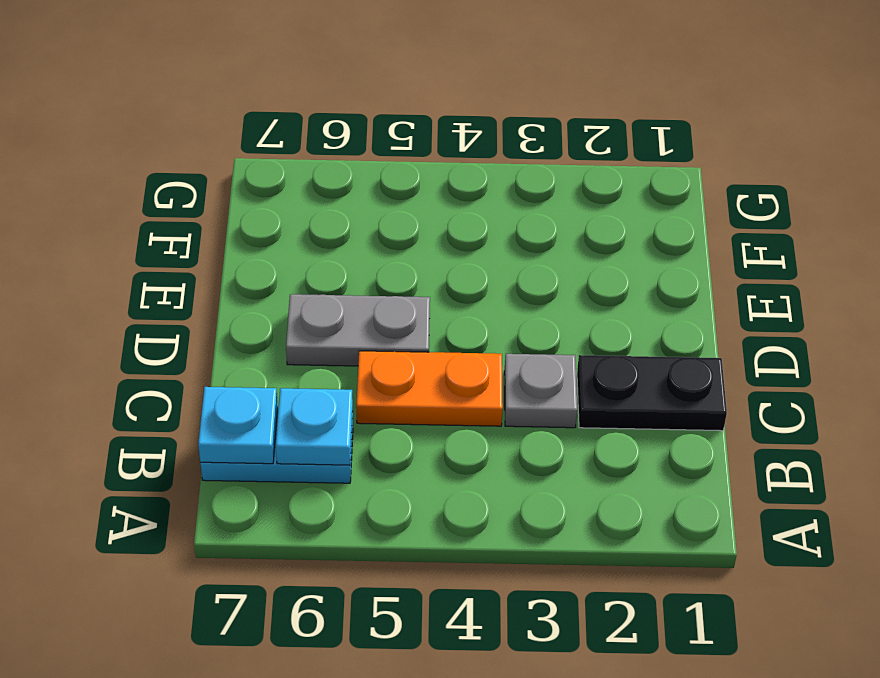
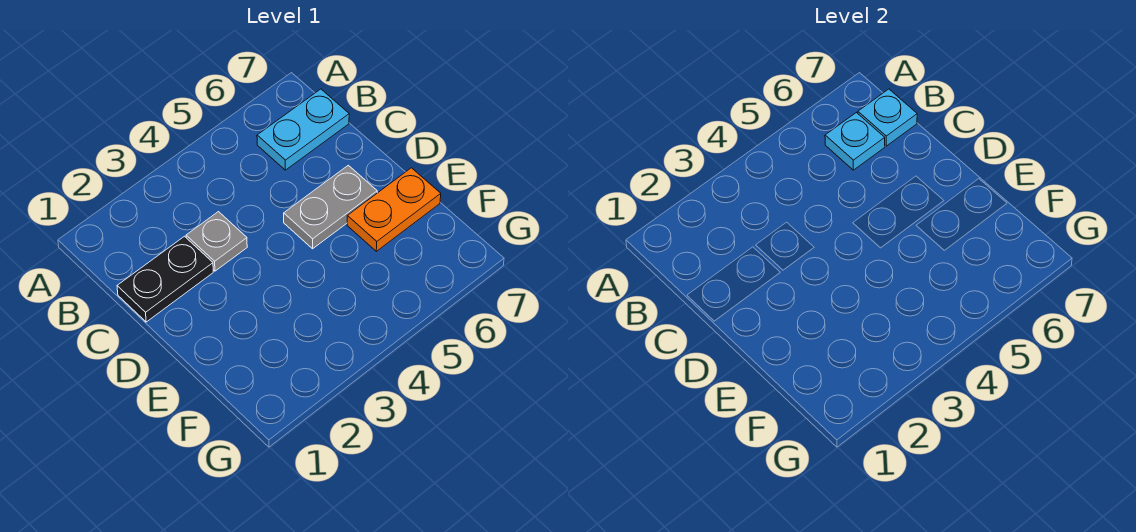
orange 1x2 plate [356,351,503,426] -> orange 1x2 plate moved to [347,168,441,251]

